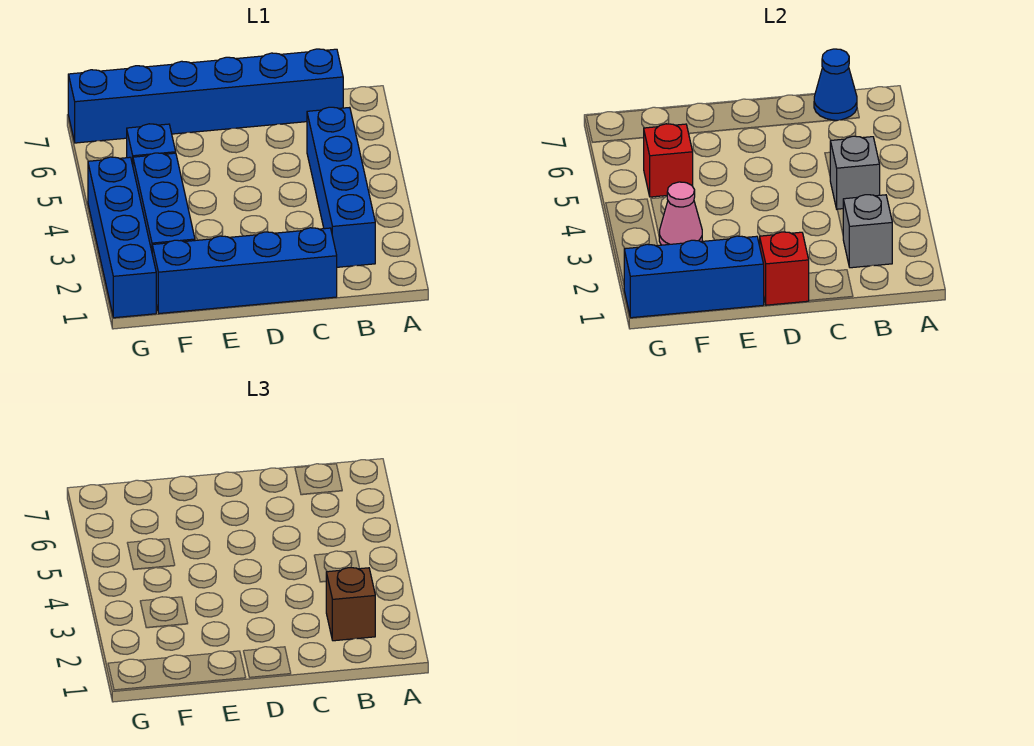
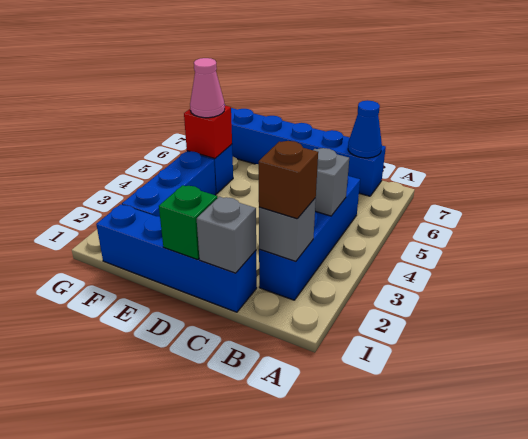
none -> grey 1x1 brick [197,197,256,273]
red 1x1 brick [760,232,809,305] -> green 1x1 brick [159,185,218,260]
blue 1x3 brick [624,236,764,318] -> none
pink 1x1 cone [659,182,702,245] -> pink 1x1 cone moved to [190,58,225,118]
blue 1x4 brick [88,157,156,318] -> none

